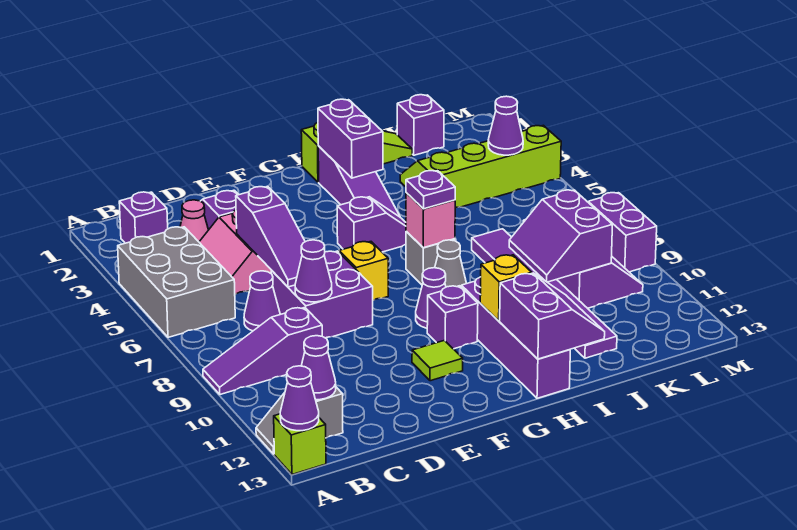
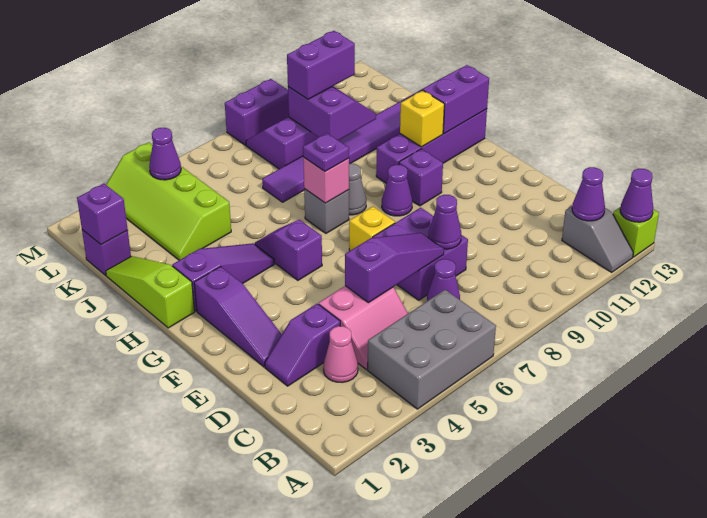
purple 1x3 slope [203,308,322,394] -> purple 1x3 slope moved to [194,267,282,367]
purple 1x1 brick [119,192,168,243] -> purple 1x1 brick moved to [77,184,128,245]
lime 1x1 tile [412,340,463,381] -> none
purple 1x2 brick [318,99,383,178] -> purple 1x2 brick moved to [287,31,355,99]
purple 2x2 slope [509,190,612,282] -> purple 2x2 slope turned to [288,86,376,140]

